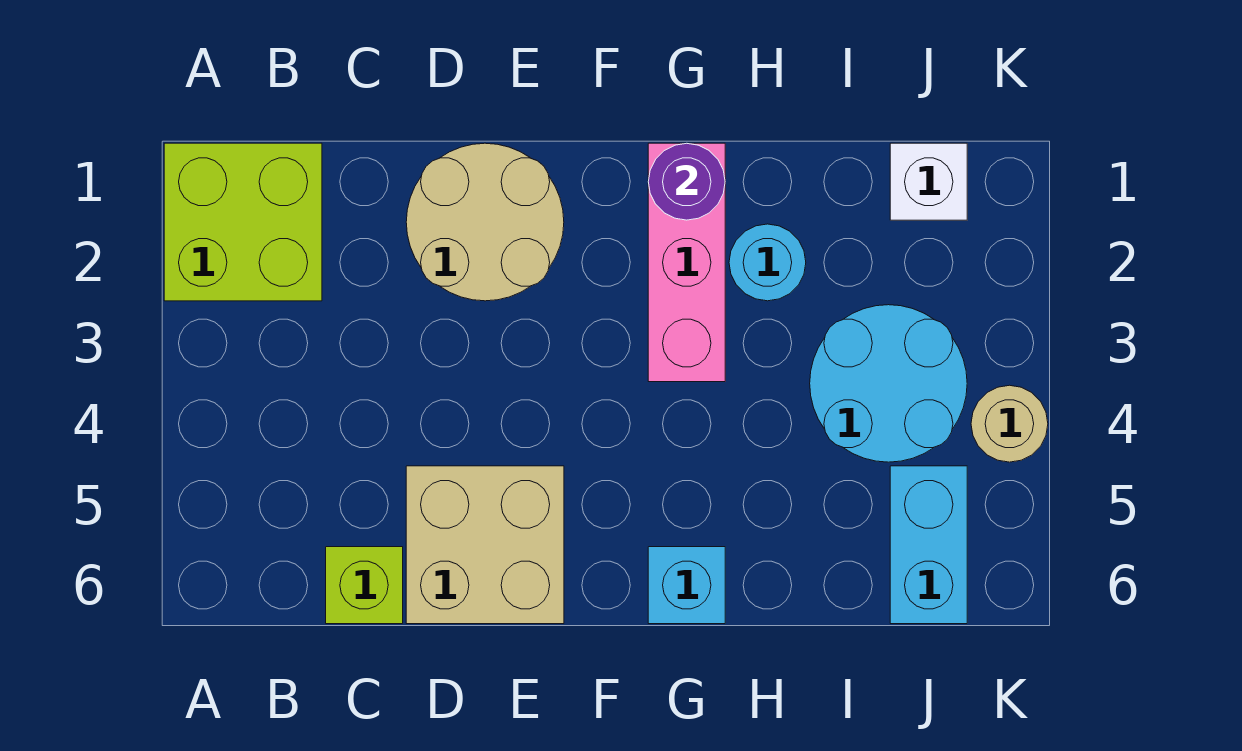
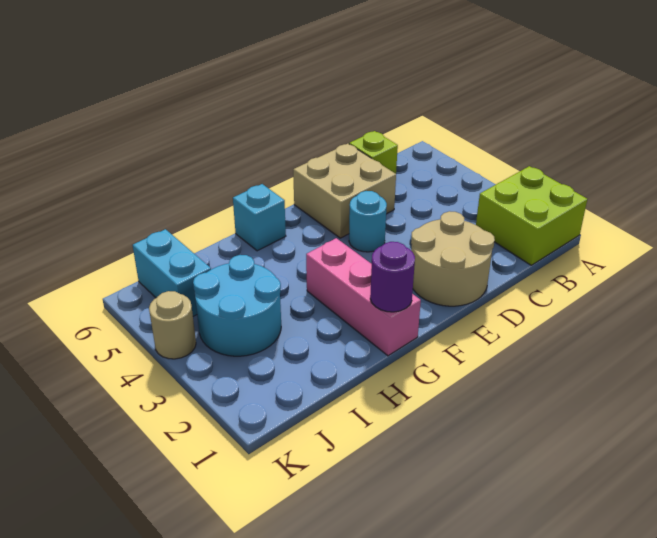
cyan 1x1 round brick [729,224,806,301] -> cyan 1x1 round brick moved to [349,191,387,252]
white 1x1 brick [890,143,967,220] -> none

